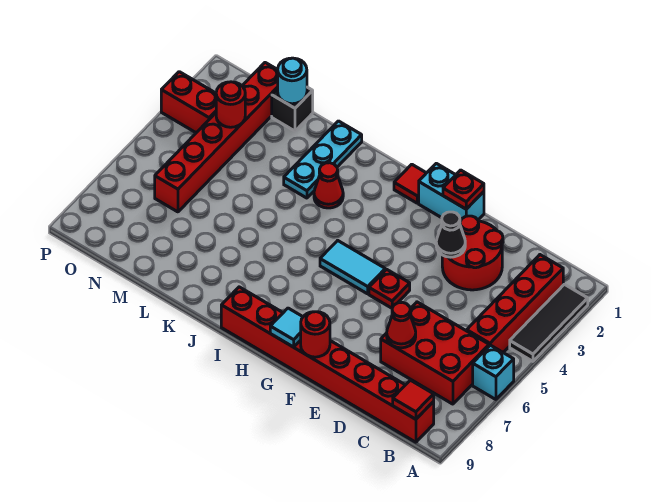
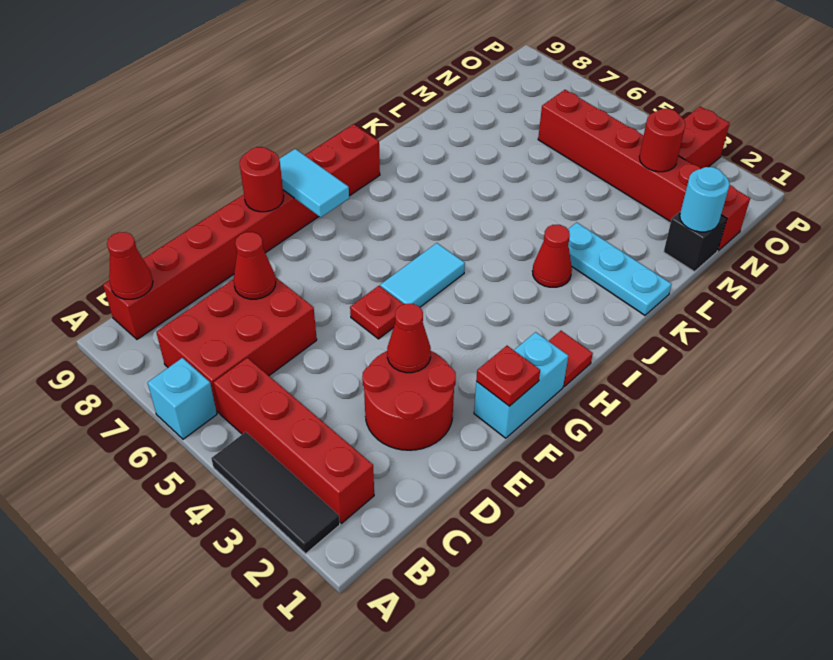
red 1x1 tile [393,380,434,419] -> red 1x1 cone [107,232,153,299]
black 1x1 cone [436,212,465,257] -> red 1x1 cone [387,304,431,373]
cyan 1x1 tile [270,308,303,347] -> cyan 1x2 tile [279,149,349,217]

